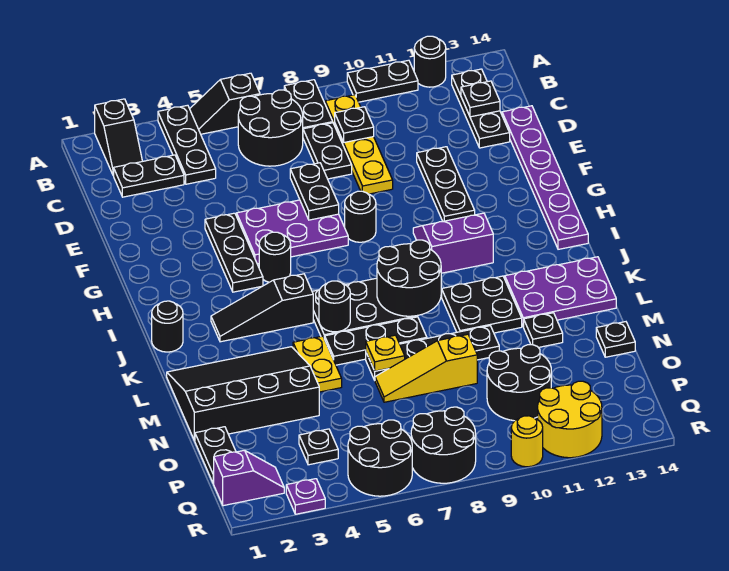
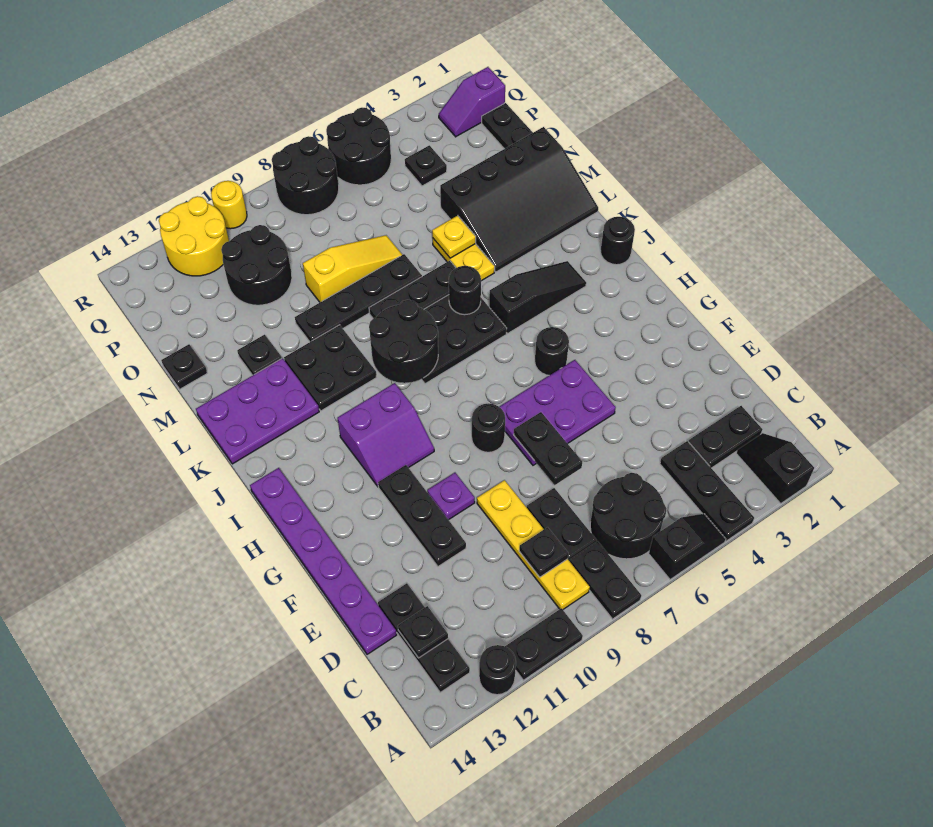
black 1x3 plate [205,213,263,292] -> none
yellow 1x1 plate [366,335,405,371] -> yellow 1x1 plate moved to [432,216,476,258]
purple 1x1 plate [286,479,325,514] -> purple 1x1 plate moved to [427,473,475,520]

